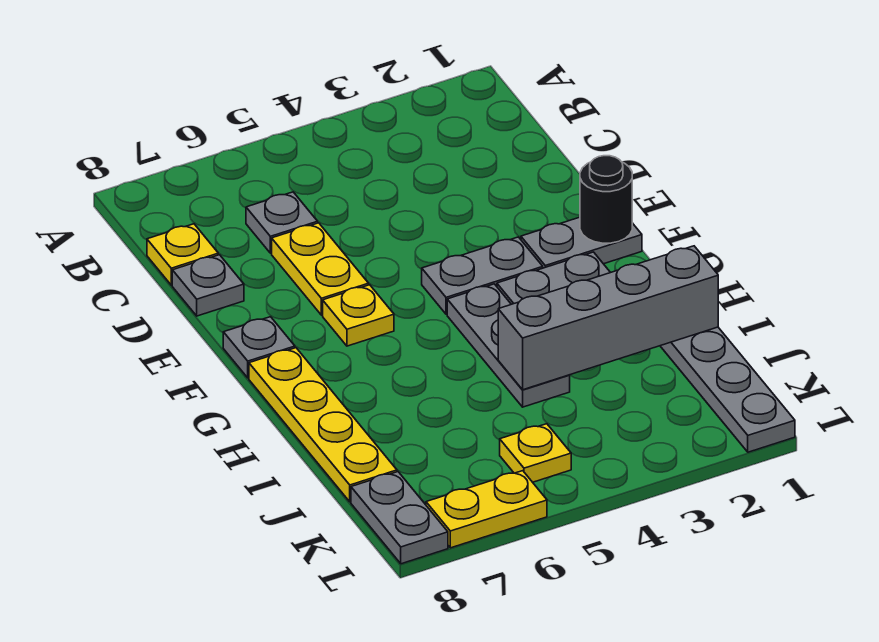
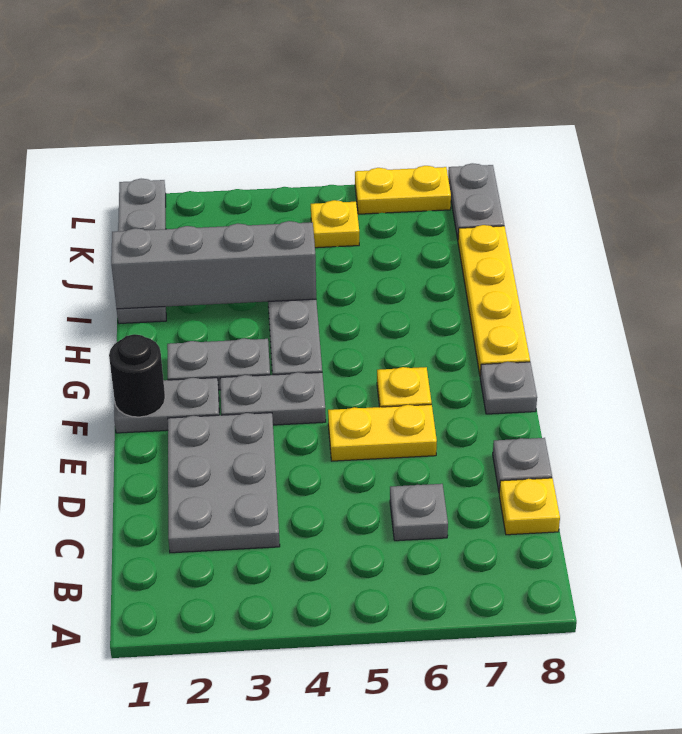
none -> grey 2x3 plate [168,413,280,553]
yellow 1x2 plate [272,223,369,315] -> yellow 1x2 plate turned to [328,405,437,461]

